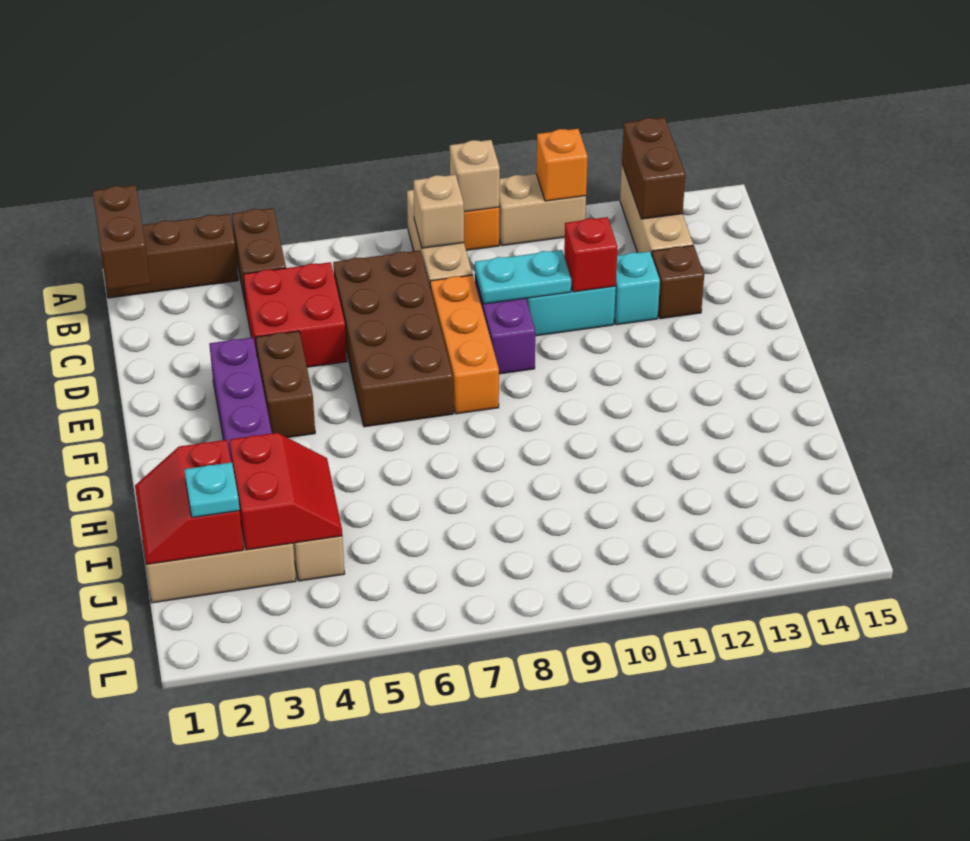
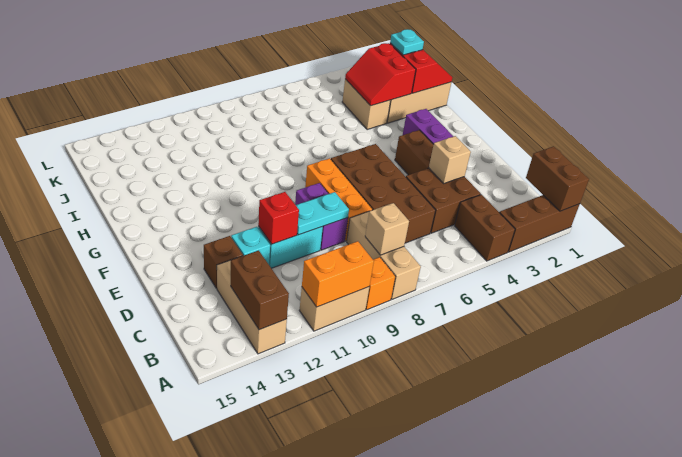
tan 1x1 brick [450,140,500,212] -> tan 1x1 brick moved to [429,136,471,183]
orange 1x1 brick [536,129,588,201] -> orange 1x2 brick [302,241,374,307]
red 2x2 brick [243,262,347,367] -> brown 2x2 brick [406,168,481,233]

